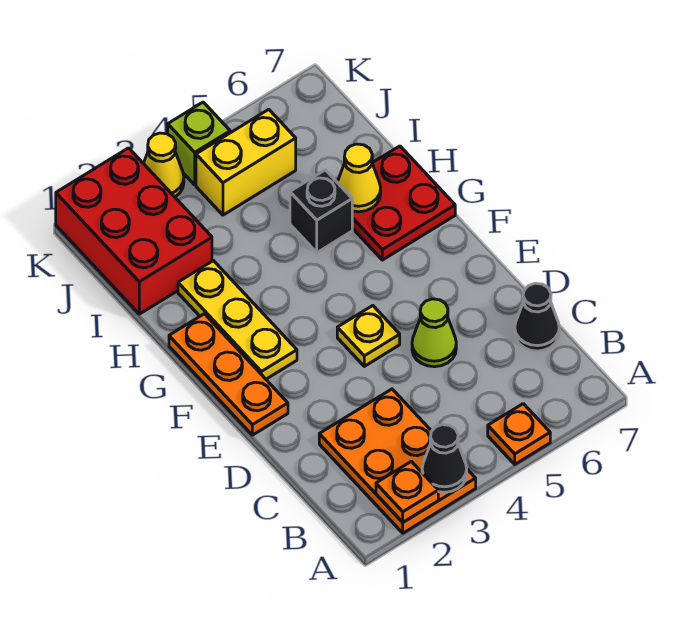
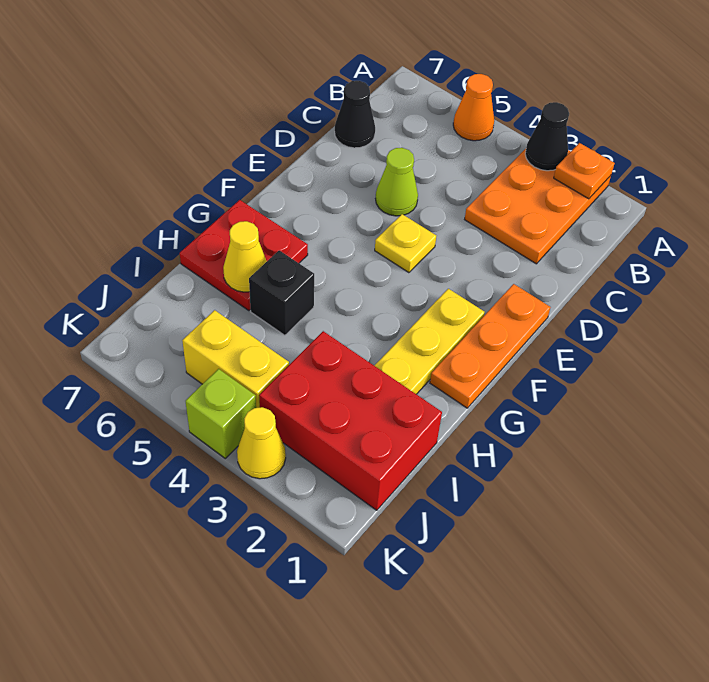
orange 1x1 plate [488,404,550,464] -> orange 1x1 cone [453,74,494,141]
red 2x3 brick [56,148,212,314] -> red 2x3 brick turned to [259,331,442,510]

